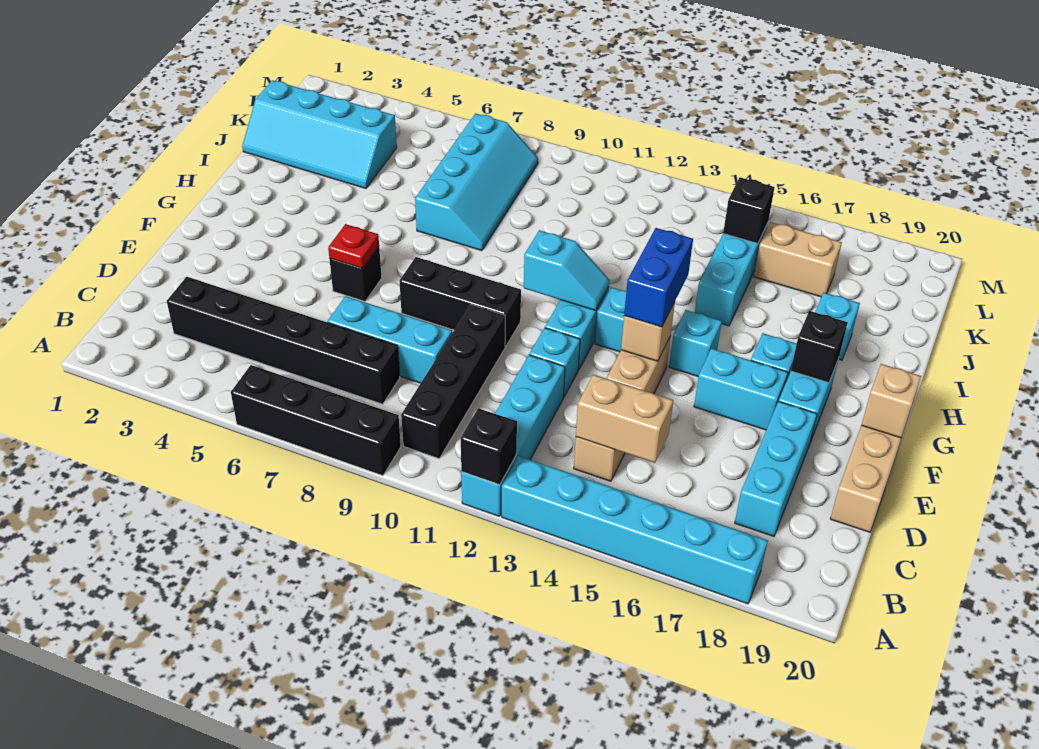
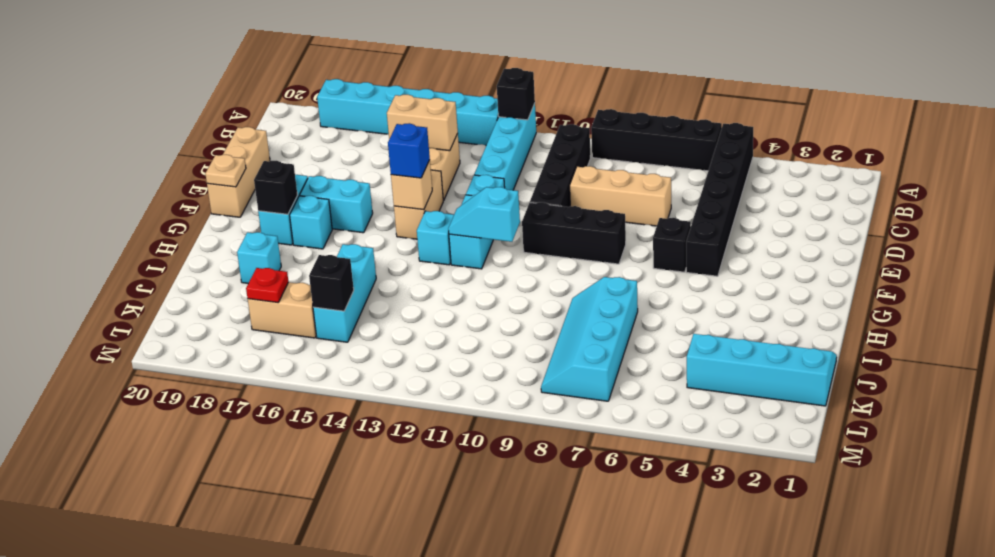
black 1x6 brick [167,277,400,404] -> black 1x6 brick turned to [686,123,753,276]
cyan 1x3 brick [735,401,817,536] -> none
cyan 1x3 brick [328,296,452,383] -> tan 1x3 brick [570,166,671,226]
red 1x1 plate [328,224,379,268] -> red 1x1 plate moved to [246,268,289,303]
blue 1x2 brick [624,228,693,327] -> blue 1x1 brick [388,123,430,178]
tan 1x1 brick [861,364,921,438] -> tan 1x1 plate [205,155,246,187]
cyan 1x1 brick [669,310,722,377] -> none

